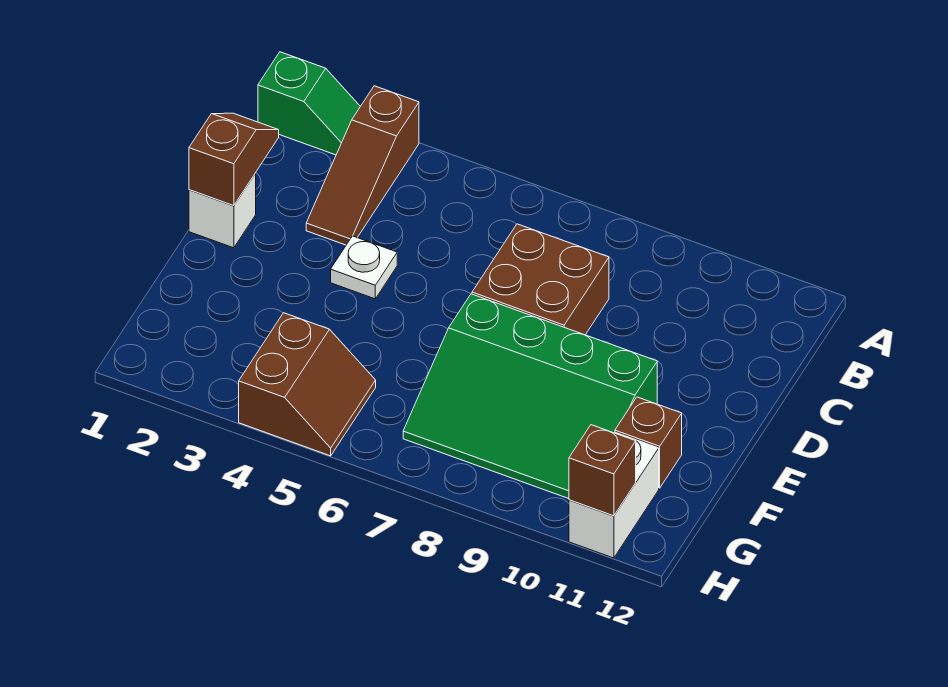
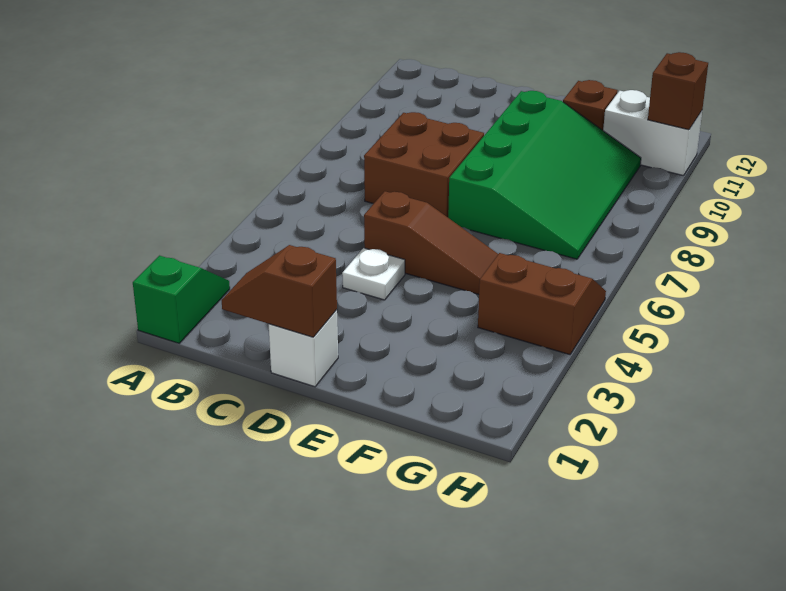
brown 1x3 slope [306,86,419,245] -> brown 1x3 slope moved to [364,191,498,294]

